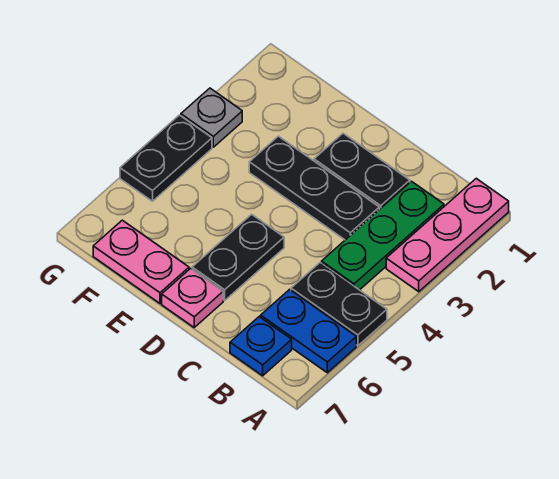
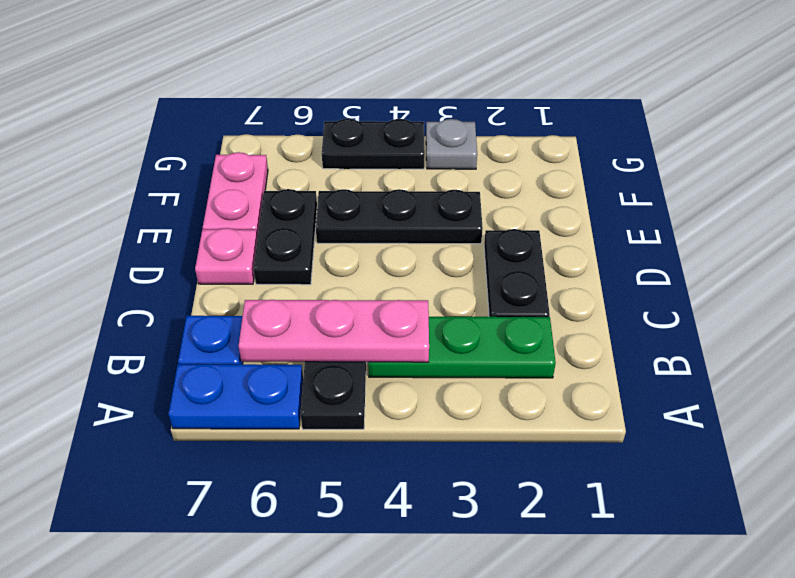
pink 1x3 plate [386,178,509,292] -> pink 1x3 plate moved to [239,300,429,362]
blue 1x2 plate [261,290,356,373] -> blue 1x2 plate turned to [168,364,303,429]
black 1x3 plate [249,136,379,240] -> black 1x3 plate turned to [316,189,483,244]
black 1x2 plate [192,214,284,300] -> black 1x2 plate turned to [254,189,317,285]

